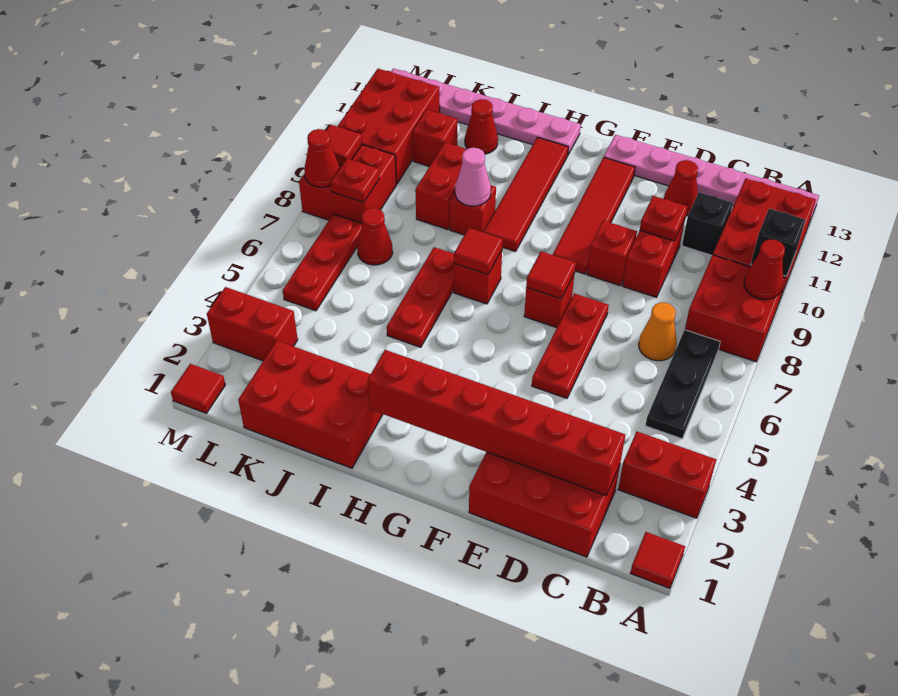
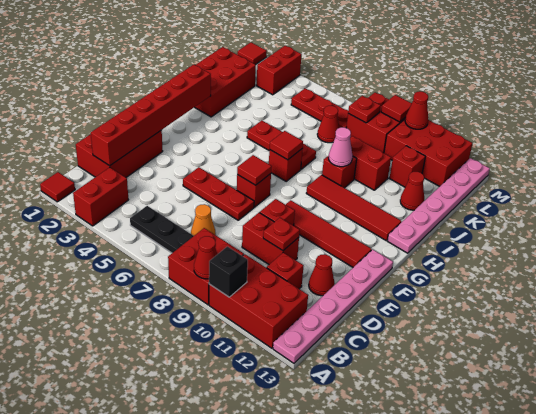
black 1x1 brick [682,192,733,255] -> red 1x1 brick [267,253,304,289]
red 1x1 cone [305,129,340,187] -> red 1x1 cone moved to [405,91,428,129]

